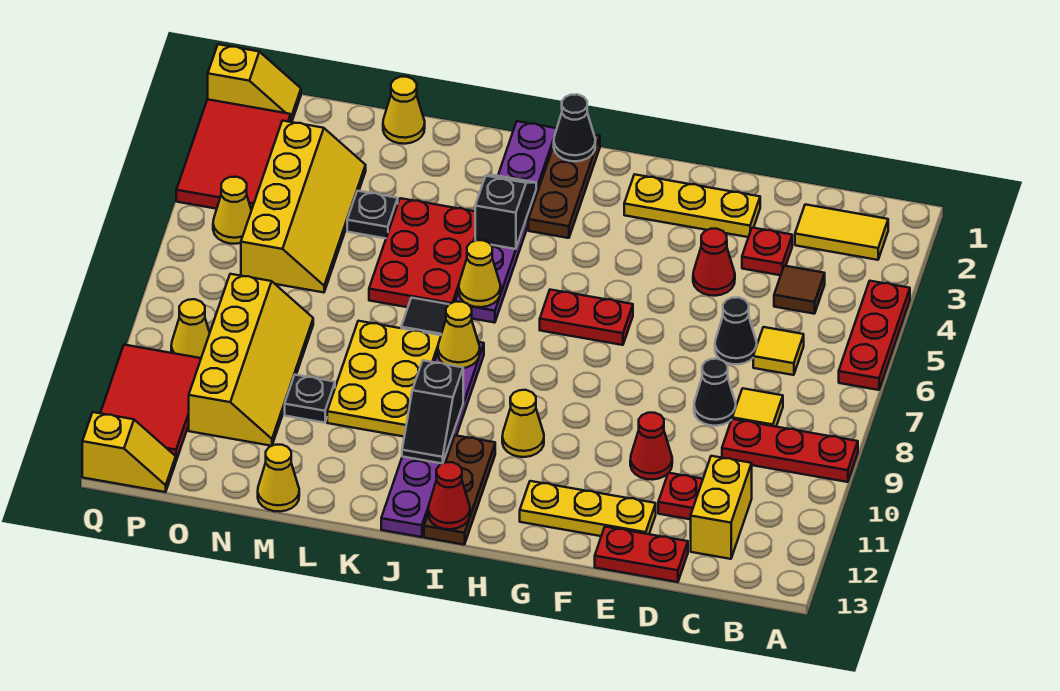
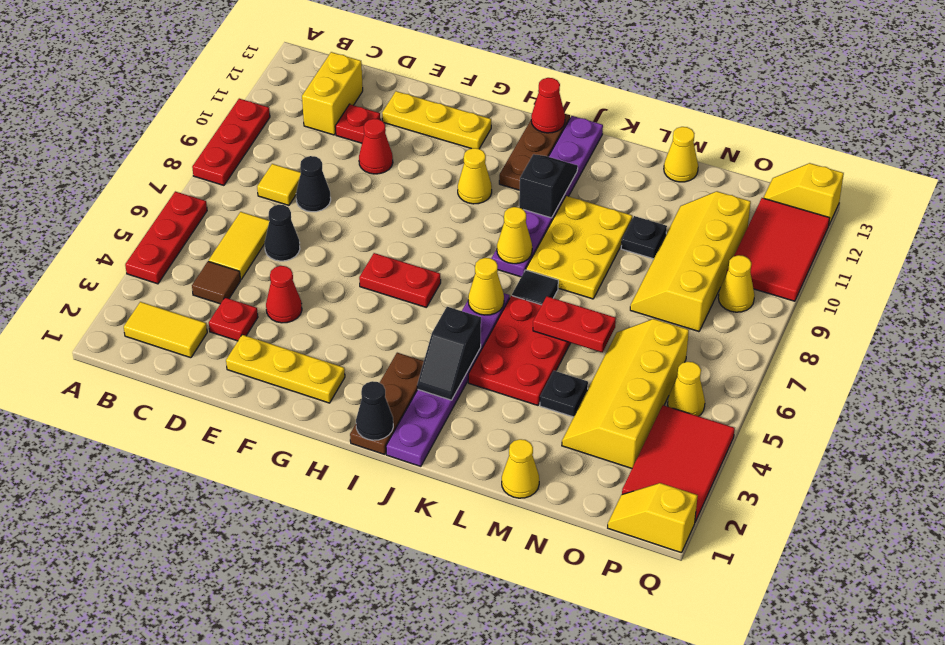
red 1x3 plate [722,419,858,482] -> red 1x3 plate turned to [192,99,270,185]
yellow 1x1 tile [753,327,804,375] -> yellow 1x2 tile [209,212,269,279]
red 1x2 plate [595,527,688,582] -> red 1x2 plate moved to [533,296,616,352]

